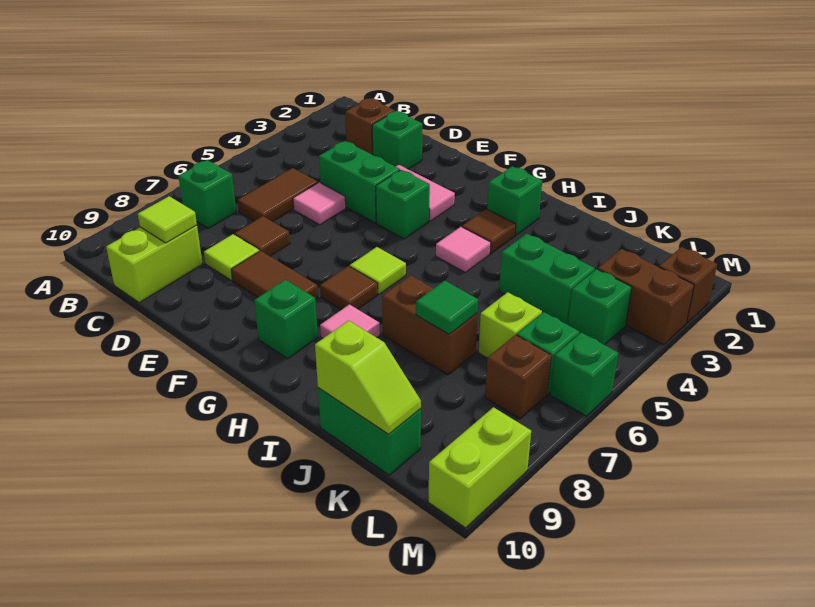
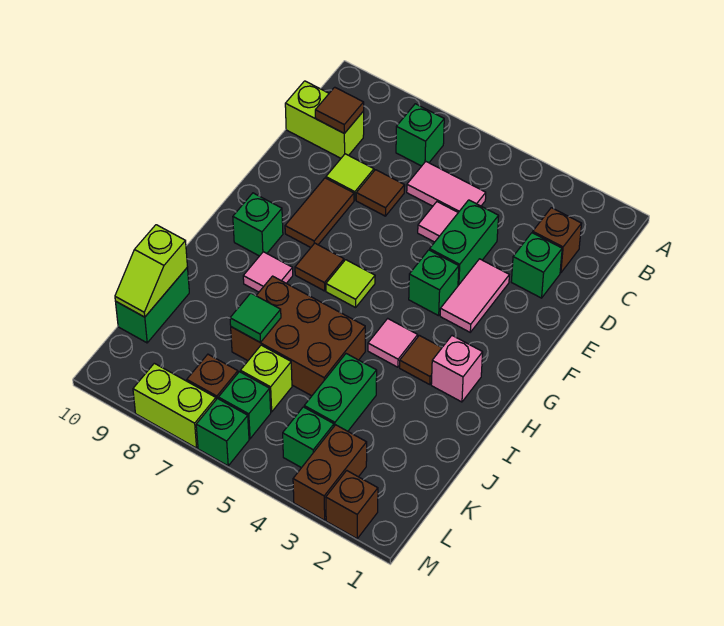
brown 1x2 tile [238,168,318,222] -> pink 1x2 tile [407,162,486,212]
lime 1x1 tile [138,196,197,243] -> brown 1x1 tile [315,87,364,133]
green 1x1 brick [487,166,542,235] -> pink 1x1 brick [431,336,483,402]
brown 1x2 brick [382,275,477,375] -> brown 2x3 brick [231,276,365,396]
lime 1x2 brick [428,407,531,528] -> lime 1x2 brick moved to [133,363,216,448]

